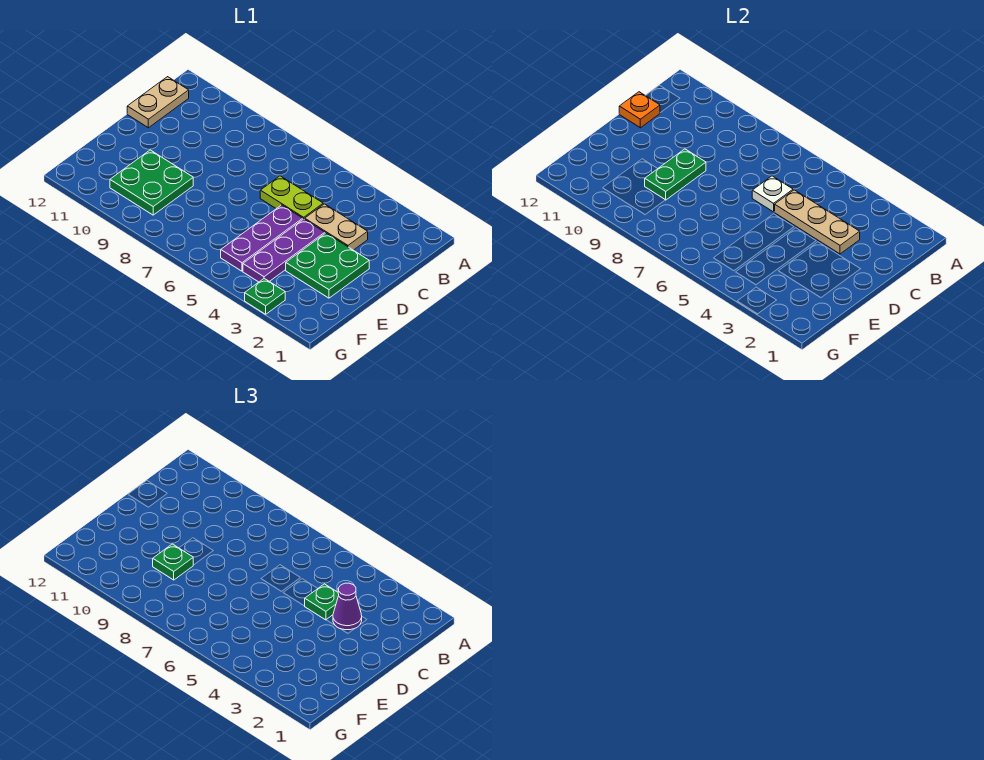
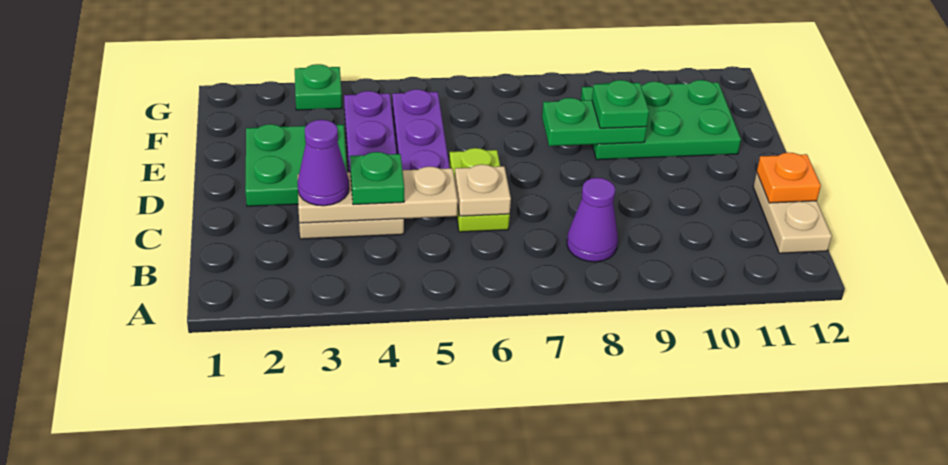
none -> purple 1x1 cone [567,178,618,262]
lime 1x2 plate [260,176,323,219] -> lime 1x2 plate turned to [449,148,510,232]
white 1x1 plate [752,176,793,212] -> tan 1x1 plate [455,164,511,216]
green 1x2 plate [645,149,706,200] -> green 1x2 plate turned to [542,98,647,146]
green 2x2 plate [110,150,193,215] -> green 2x3 plate [581,80,741,160]

